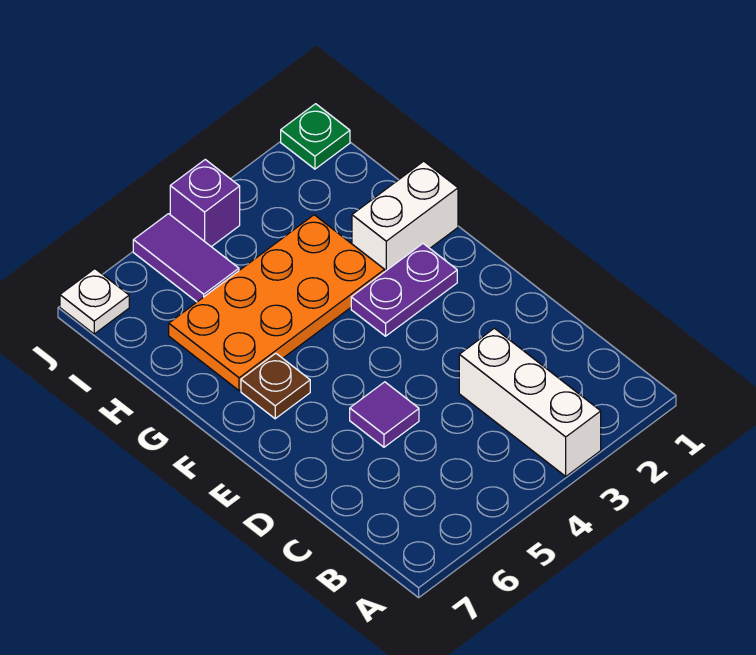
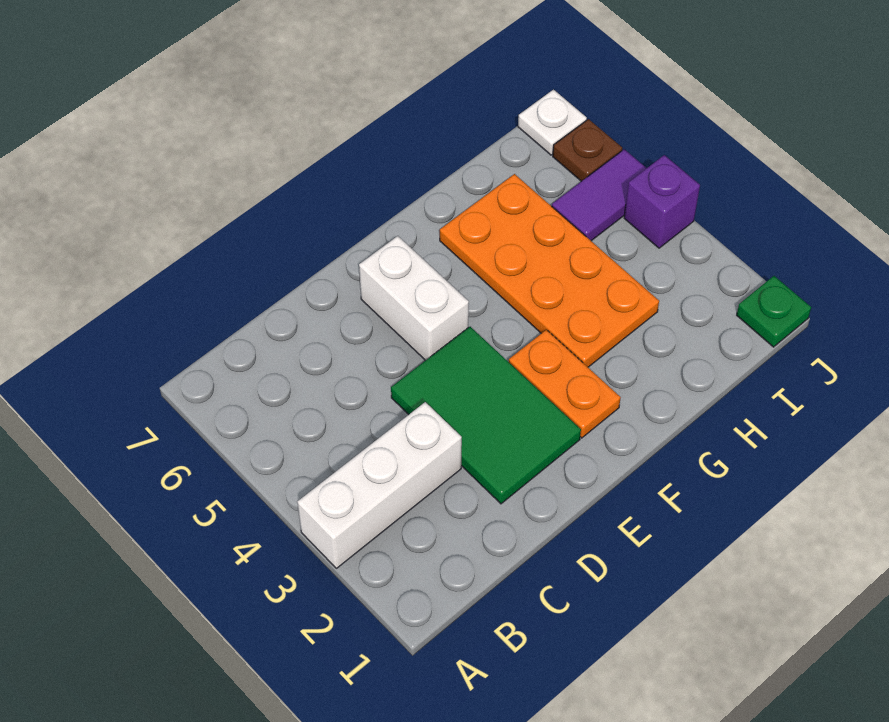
none -> green 2x3 tile [391,327,581,504]
purple 1x1 tile [350,382,419,447] -> none
purple 1x2 plate [351,244,457,336] -> orange 1x2 plate [509,330,621,438]
brown 1x1 plate [241,353,310,419] -> brown 1x1 plate moved to [553,119,622,181]
white 1x2 brick [352,161,458,271] -> white 1x2 brick moved to [359,236,469,361]

